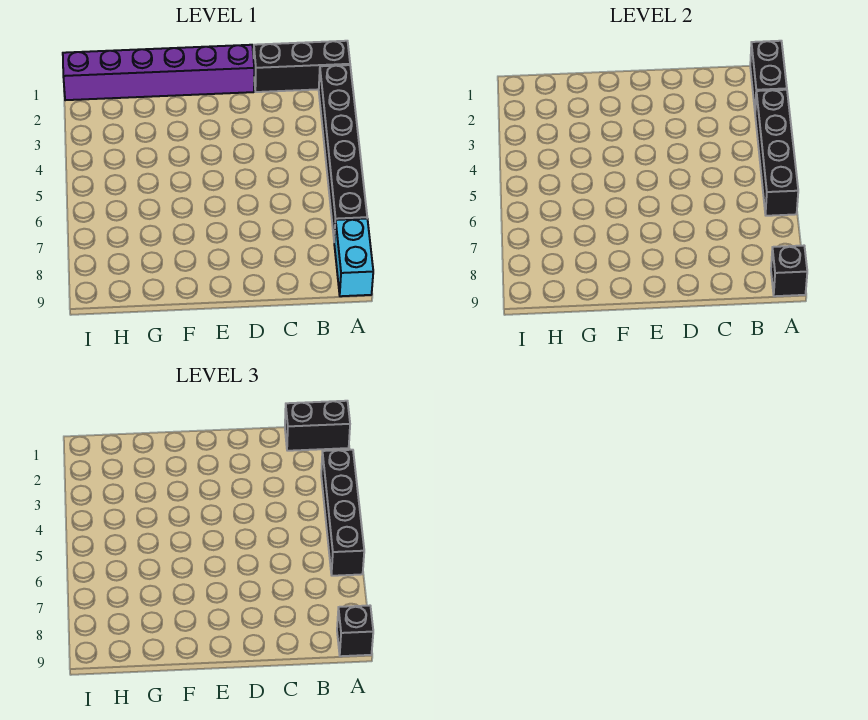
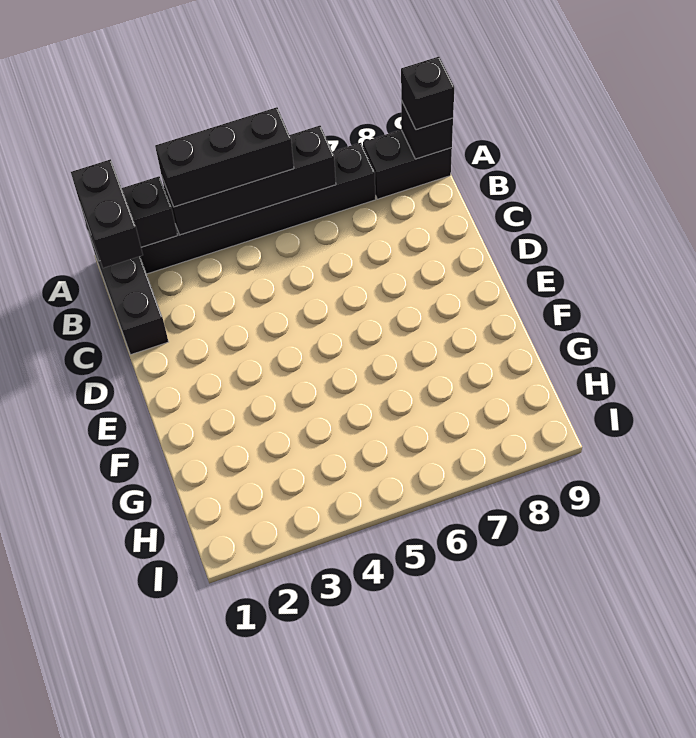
black 1x4 brick [321,450,364,576] -> black 1x3 brick [155,107,294,207]
cyan 1x2 brick [334,219,373,296] -> black 1x2 brick [363,130,452,199]
purple 1x6 brick [63,45,254,100] -> none

